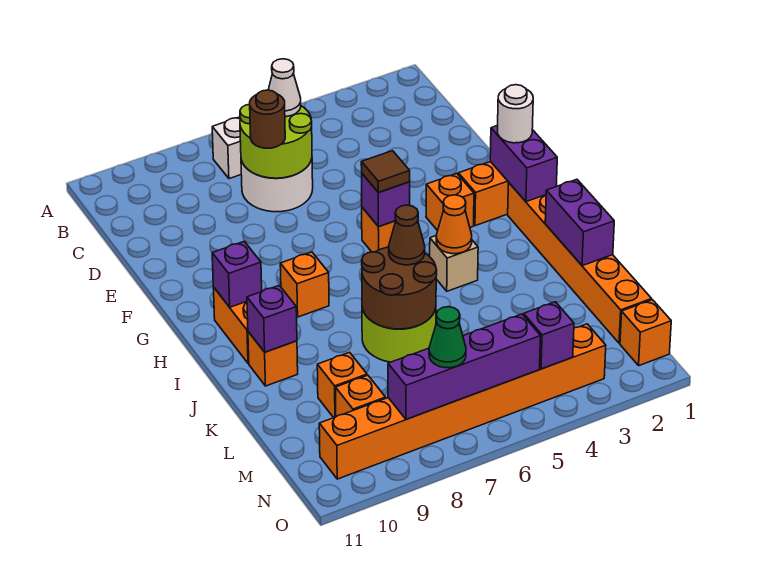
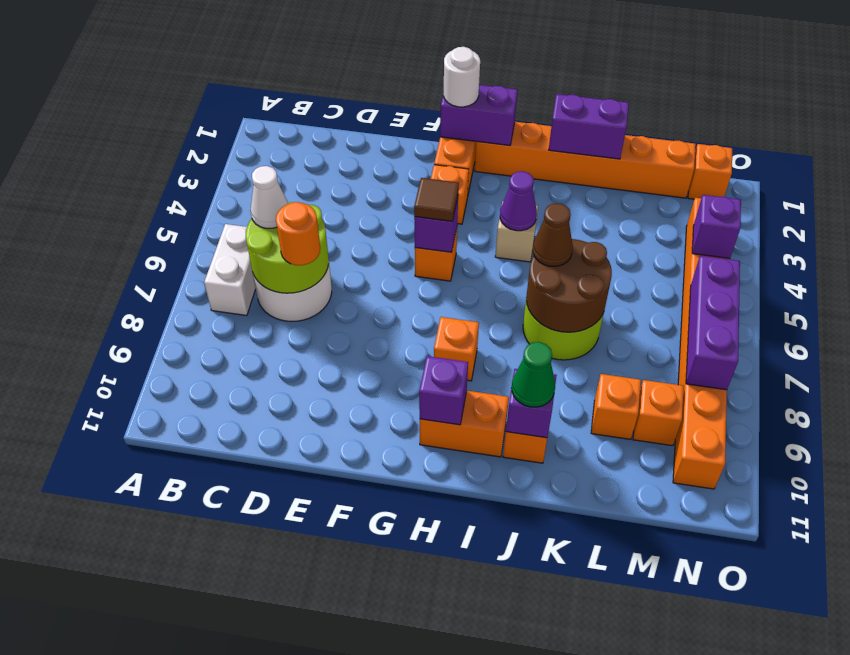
brown 1x1 round brick [250,90,285,148] -> orange 1x1 round brick [276,202,320,265]
orange 1x1 cone [436,195,472,254] -> purple 1x1 cone [500,171,537,231]
purple 1x4 brick [388,314,541,419] -> purple 1x3 brick [686,256,740,390]
green 1x1 cone [429,307,466,368] -> green 1x1 cone moved to [512,342,555,407]

